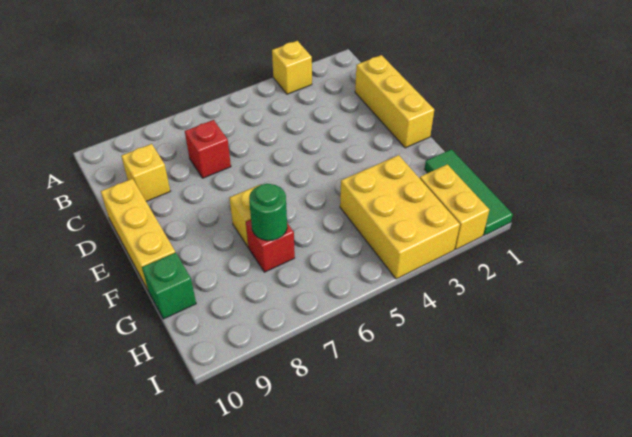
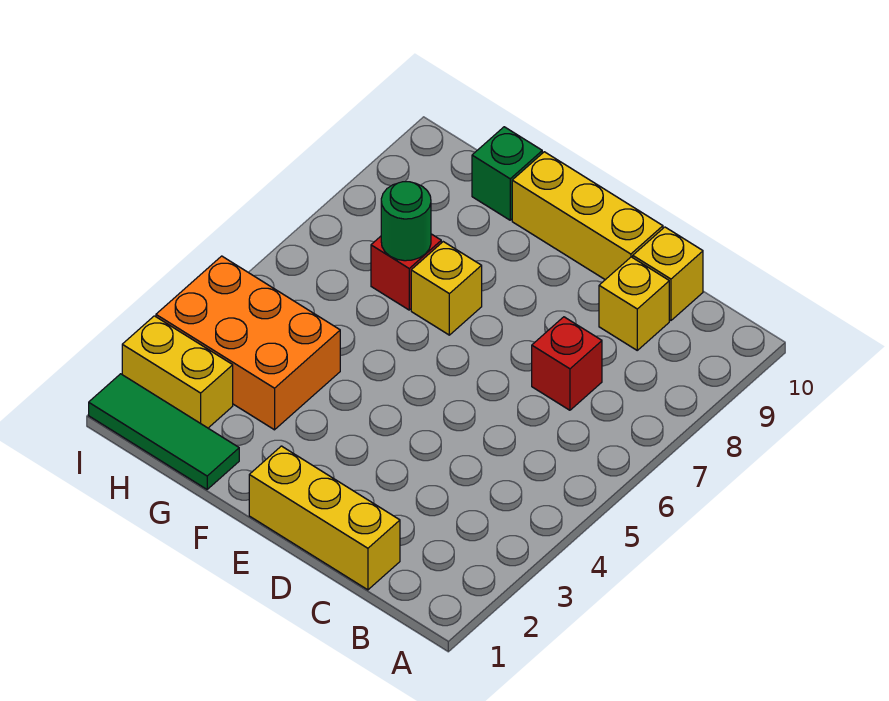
yellow 1x1 brick [272,41,312,94] -> yellow 1x1 brick moved to [633,227,703,320]
yellow 2x3 brick [340,155,460,279] -> orange 2x3 brick [156,256,340,430]

